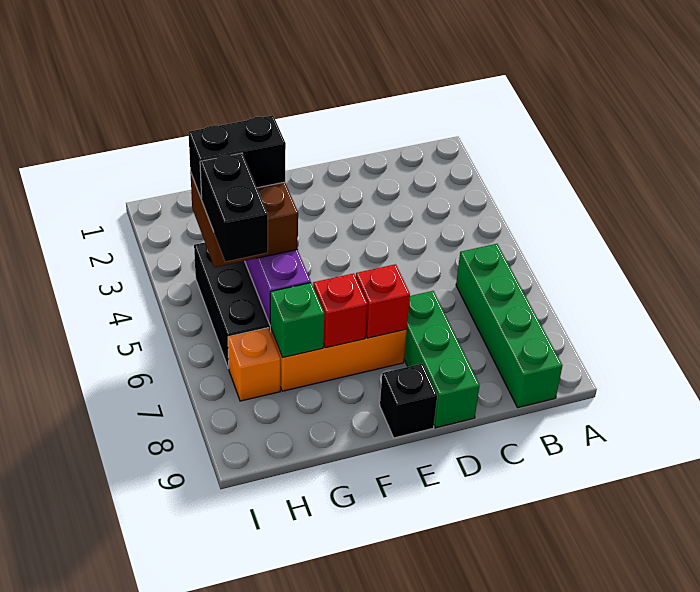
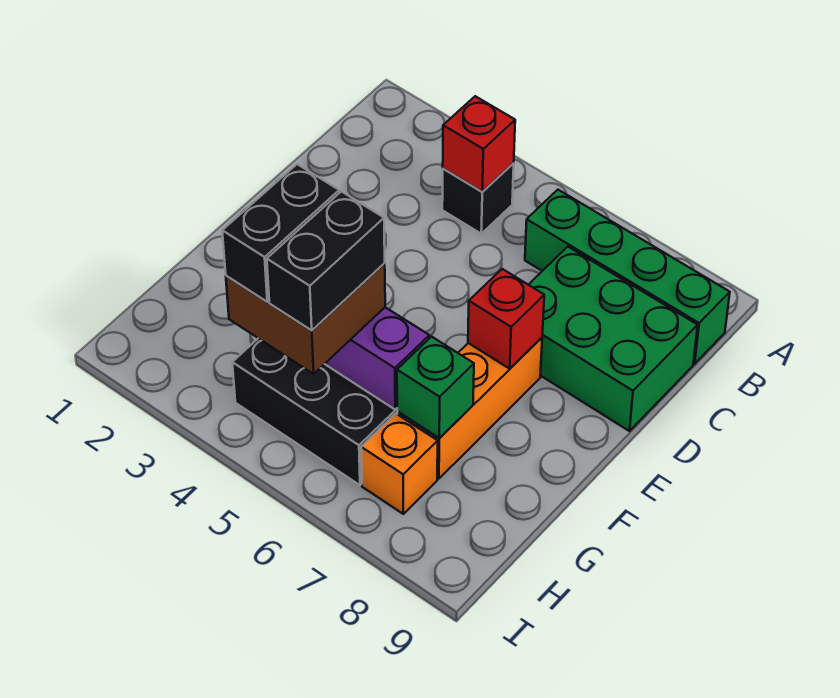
green 1x3 brick [404,291,480,428] -> green 2x3 brick [529,247,698,431]
black 1x1 brick [380,364,437,438] -> black 1x1 brick moved to [442,163,514,234]
red 1x1 brick [313,273,368,348] -> red 1x1 brick moved to [443,96,515,192]
black 1x2 brick [200,153,268,262] -> black 1x2 brick turned to [267,191,385,330]

